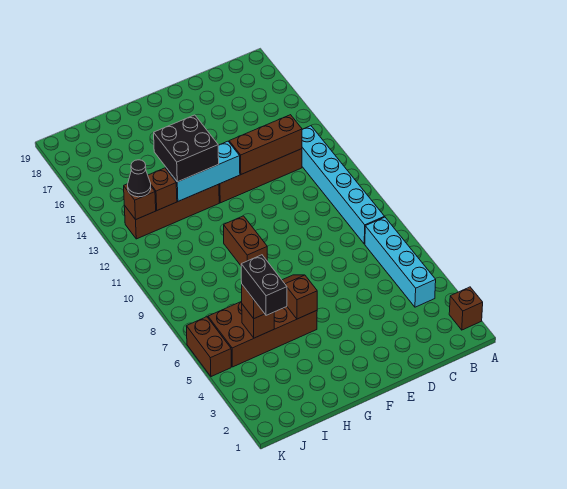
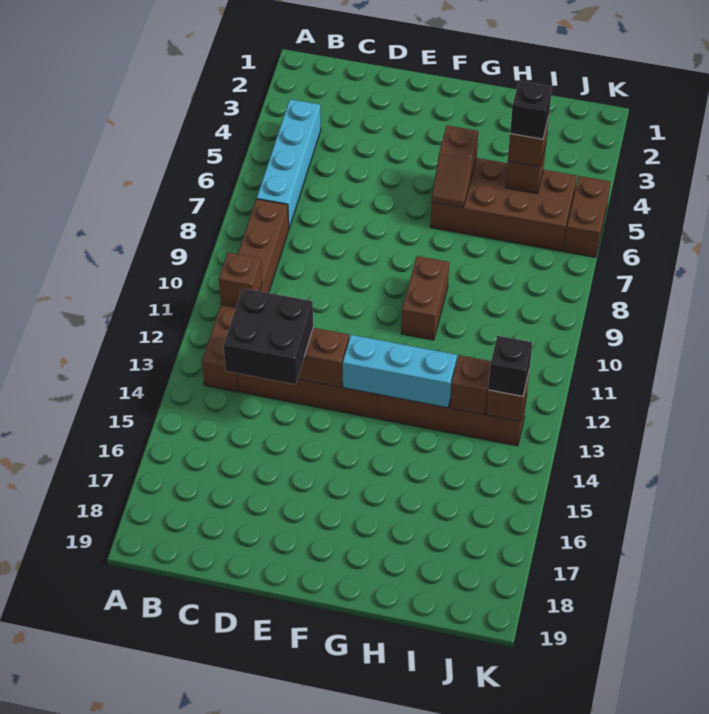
brown 1x1 brick [449,287,483,330] -> brown 1x1 brick moved to [219,252,262,307]
cyan 1x6 brick [302,126,385,244] -> brown 1x6 brick [202,199,289,392]
black 2x2 brick [154,115,219,182] -> black 2x2 brick moved to [223,288,313,384]
black 1x2 brick [241,255,287,315] -> black 1x1 brick [510,81,552,139]
black 1x1 cone [128,160,151,197] -> black 1x1 brick [488,336,533,396]

